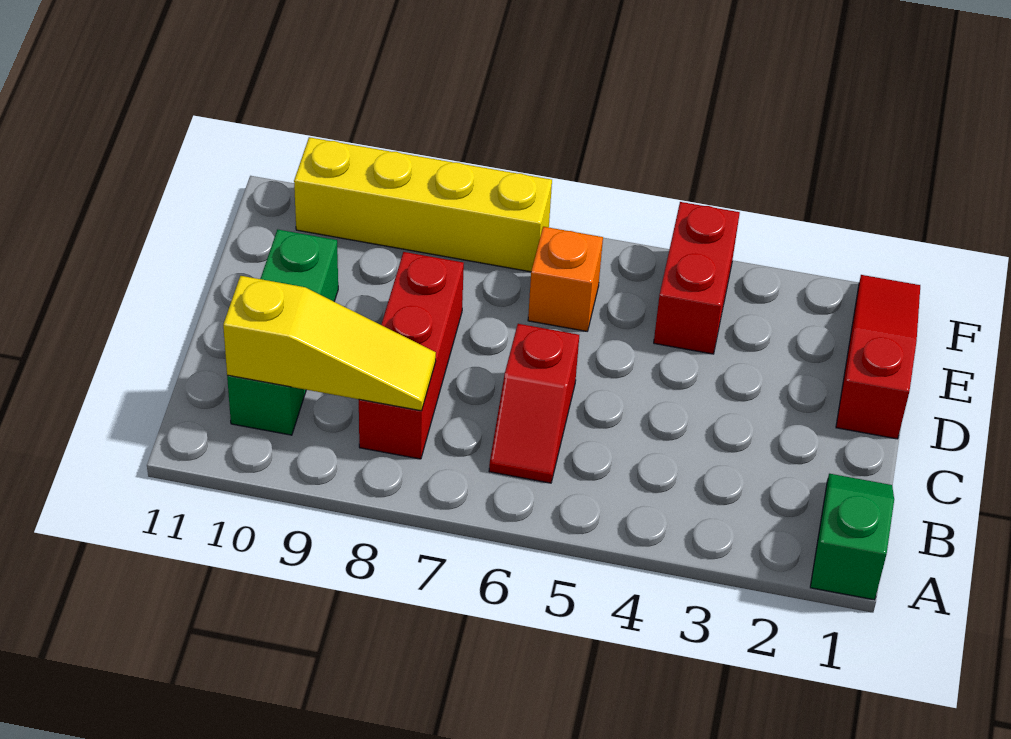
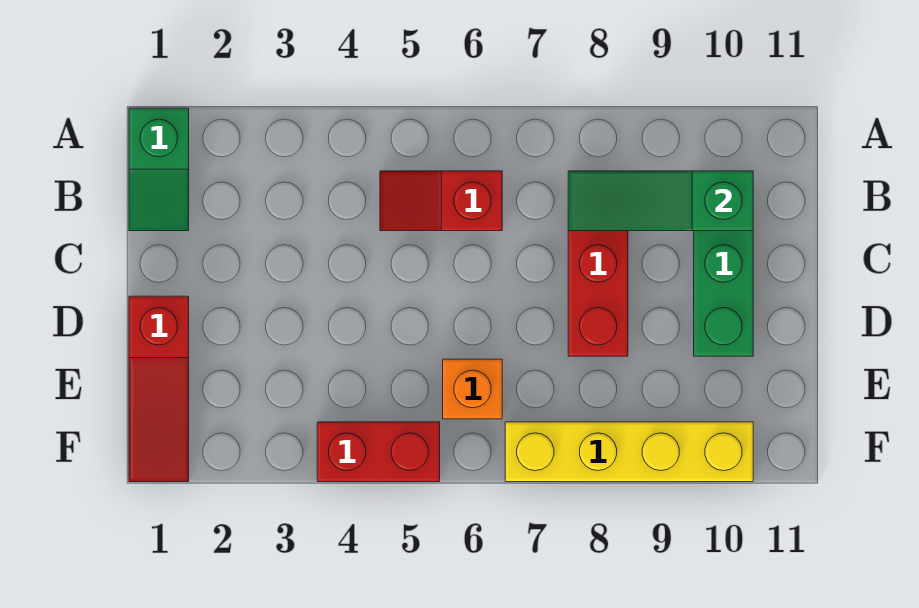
red 1x2 slope [489,324,579,483] -> red 1x2 slope turned to [380,171,502,231]
yellow 1x3 slope [223,276,436,411] -> green 1x3 slope [568,171,753,231]
red 1x2 brick [654,202,740,354] -> red 1x2 brick turned to [317,422,440,482]

